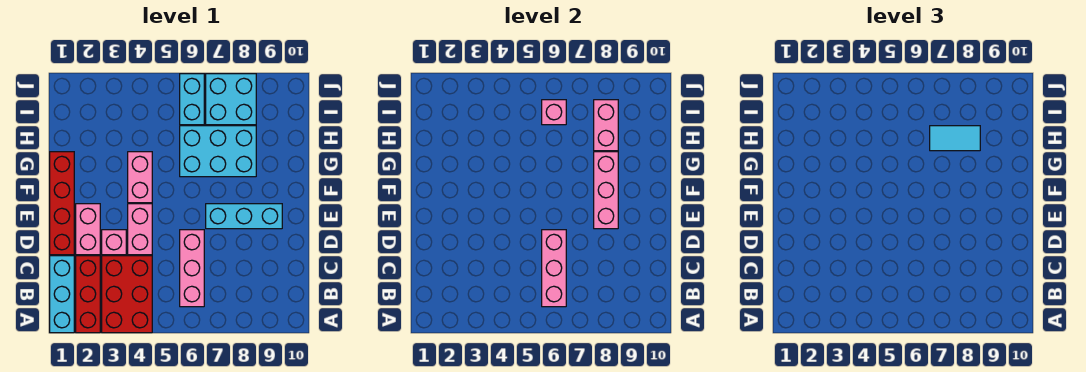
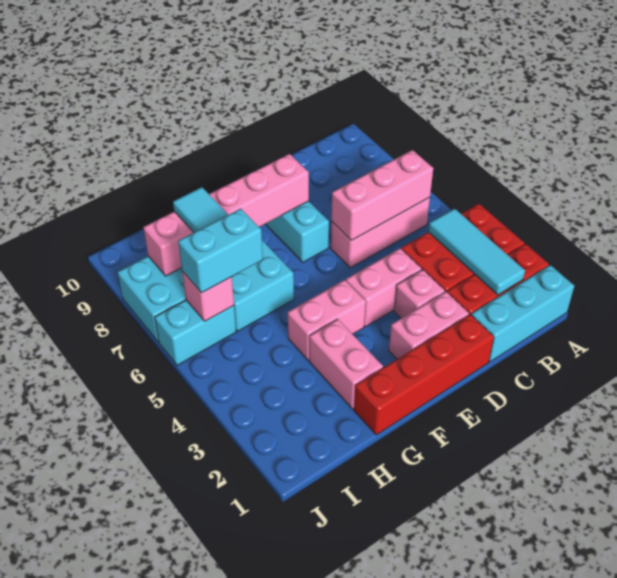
none -> cyan 1x3 tile [428,209,525,295]
none -> pink 1x2 brick [309,319,383,409]
none -> cyan 1x2 brick [178,209,263,293]

